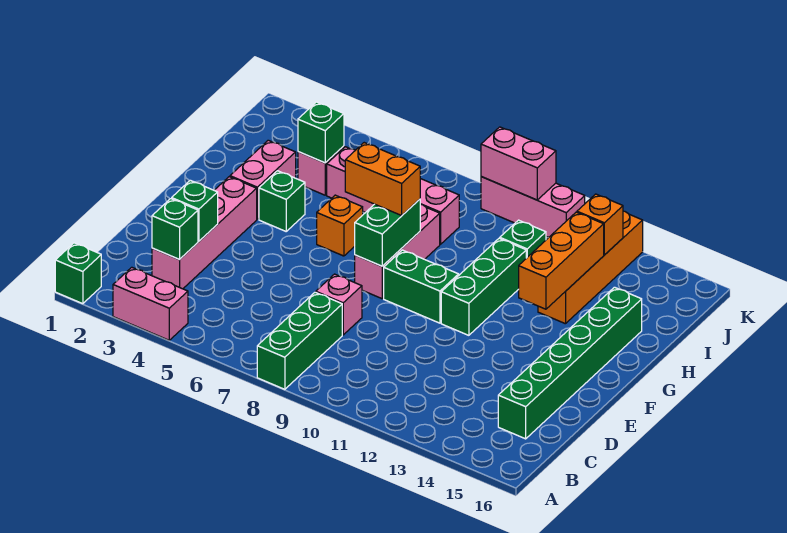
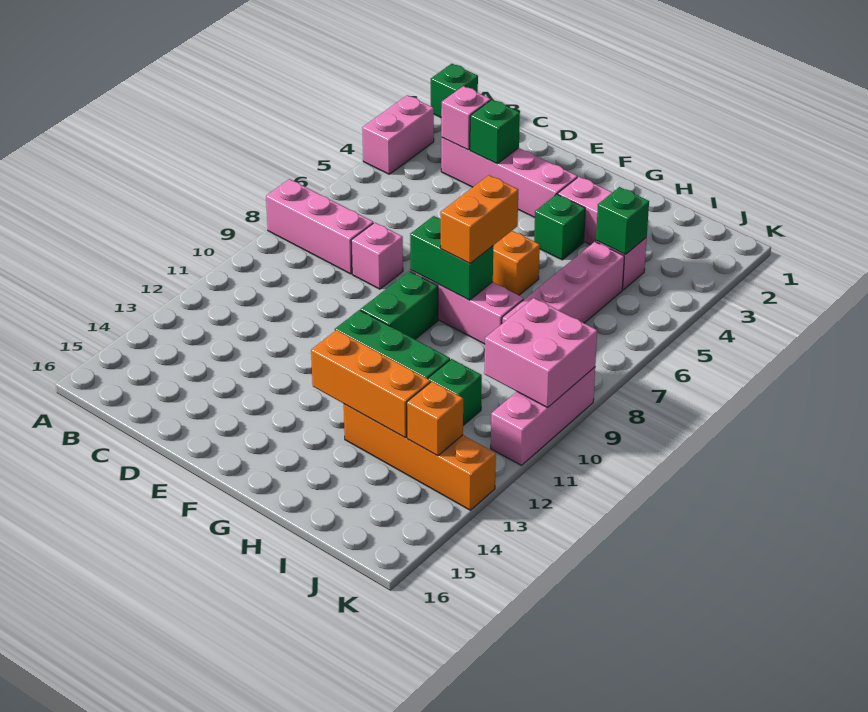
green 1x3 brick [257,292,342,389] -> pink 1x3 brick [266,179,373,274]
green 1x1 brick [152,199,198,260] -> pink 1x1 brick [441,86,491,150]
green 1x6 brick [498,287,642,439] -> none
pink 1x2 brick [481,127,556,200] -> pink 2x2 brick [484,298,597,408]

